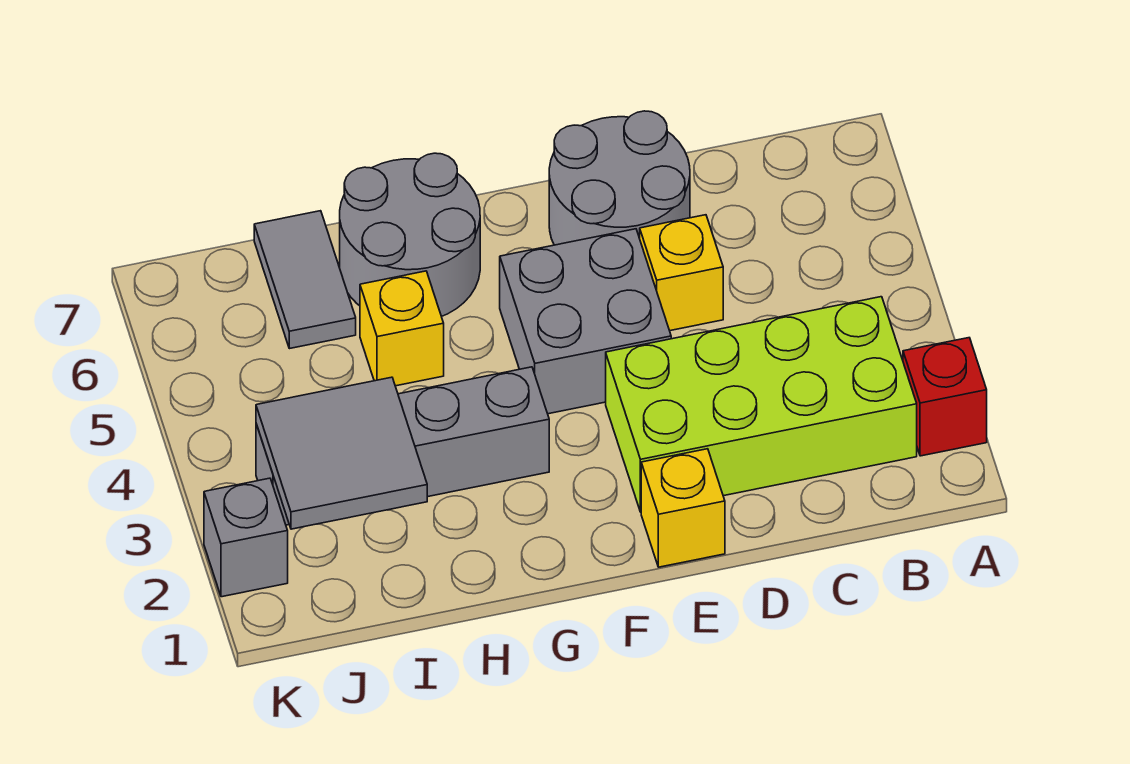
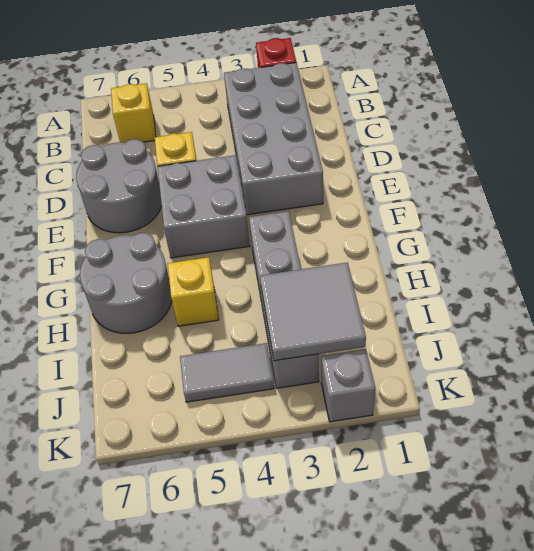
lime 2x4 brick [606,297,917,512] -> grey 2x4 brick [224,63,323,215]
yellow 1x1 brick [641,449,725,567] -> yellow 1x1 brick moved to [111,83,156,143]
grey 1x2 tile [254,211,356,349] -> grey 1x2 tile moved to [180,343,274,402]

